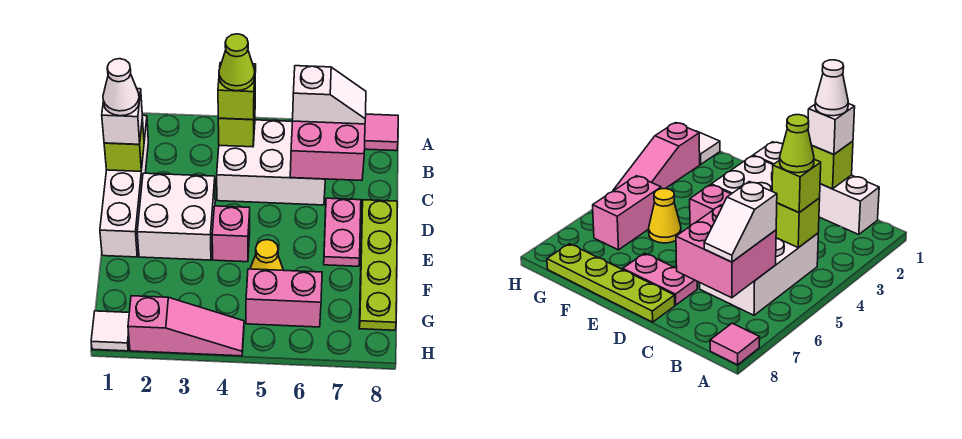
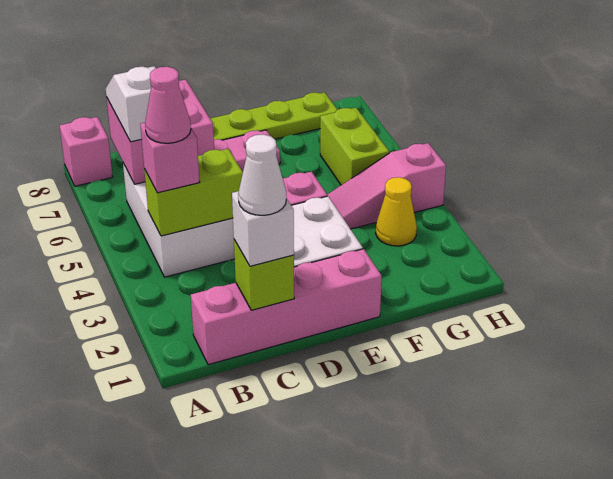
pink 1x1 tile [365,114,398,151] -> pink 1x1 brick [59,117,113,186]
white 1x4 brick [100,115,148,257] -> pink 1x4 brick [191,249,382,365]
lime 1x1 brick [218,106,255,147] -> lime 1x2 brick [144,149,243,236]
lime 1x1 brick [218,63,256,120] -> pink 1x1 brick [140,123,200,193]
lime 1x1 cone [219,34,255,91] -> pink 1x1 cone [145,67,191,143]
yellow 1x1 cone [250,240,283,270] -> yellow 1x1 cone moved to [376,177,417,246]
pink 1x2 brick [246,269,322,327] -> lime 1x2 brick [320,108,389,185]
white 1x1 tile [91,311,129,351] -> none
pink 1x3 slope [128,296,244,356] -> pink 1x3 slope turned to [327,143,446,229]

